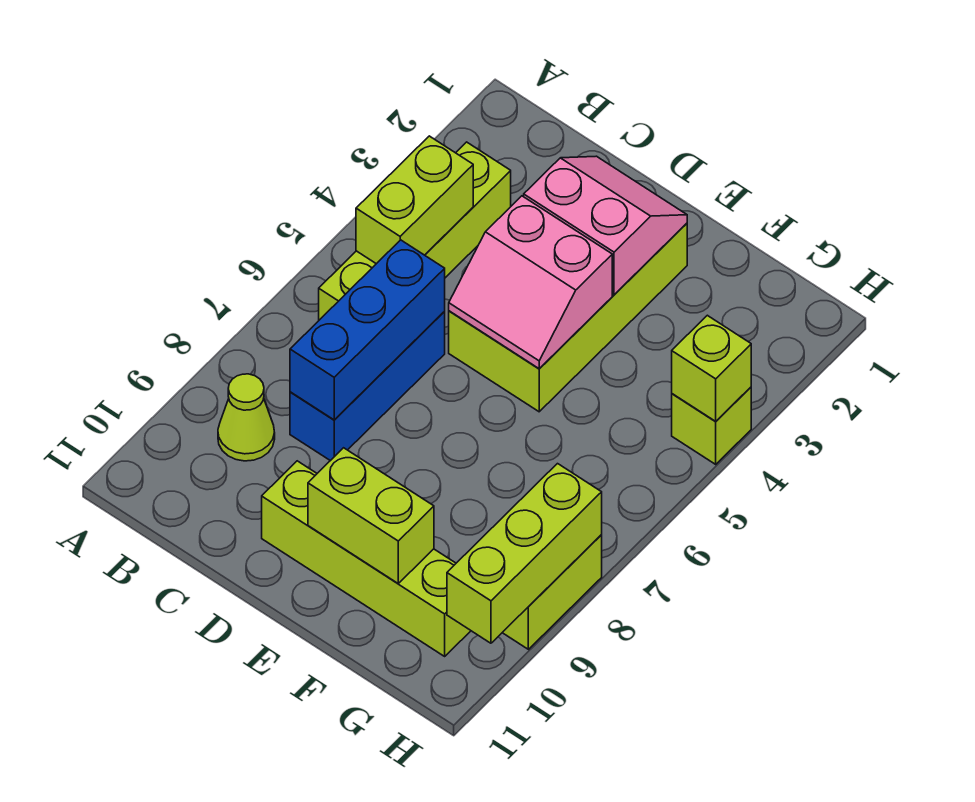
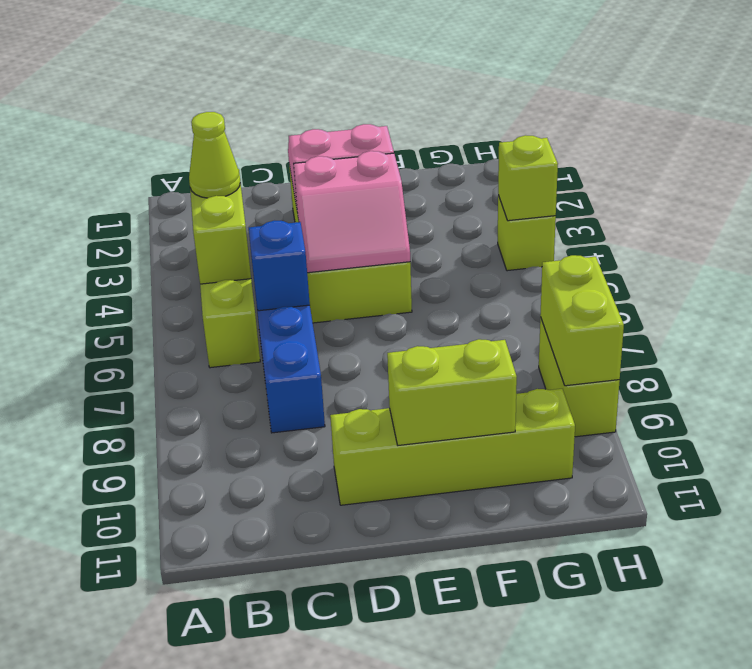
lime 1x1 cone [218,374,275,461] -> lime 1x1 cone moved to [189,112,240,198]
blue 1x3 brick [290,240,445,420] -> blue 1x1 brick [249,221,310,311]
lime 1x3 brick [447,464,602,643] -> lime 1x2 brick [540,255,624,386]

